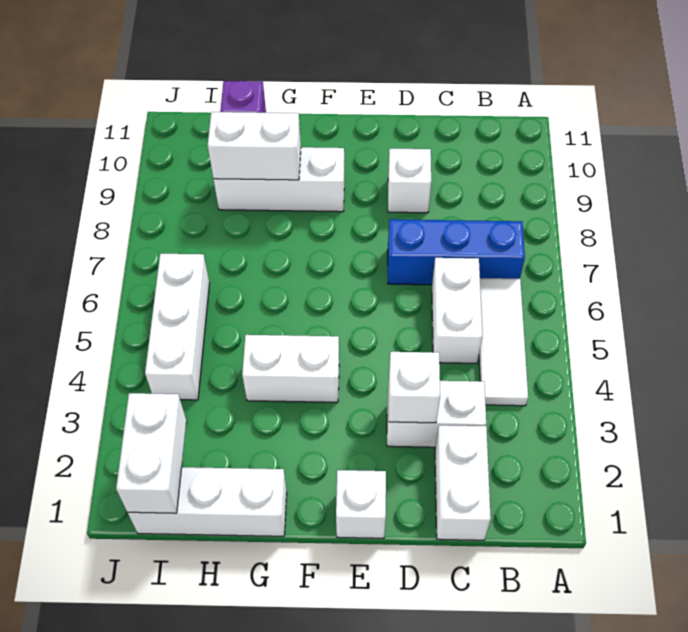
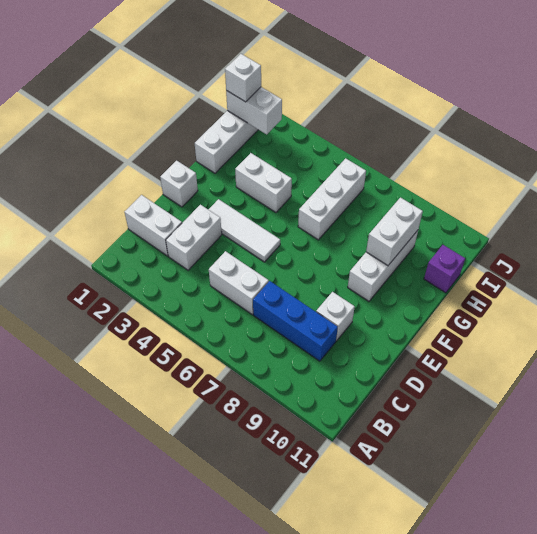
white 1x3 tile [479,278,528,406] -> white 1x3 tile moved to [208,199,280,262]
blue 1x3 brick [388,219,525,285] -> blue 1x3 brick turned to [253,281,338,361]
white 1x1 brick [389,352,440,423] -> white 1x1 brick moved to [225,54,261,102]
white 1x2 brick [242,335,339,402] -> white 1x2 brick turned to [235,153,292,212]
white 1x3 brick [145,254,210,400] -> white 1x3 brick turned to [298,158,366,240]

